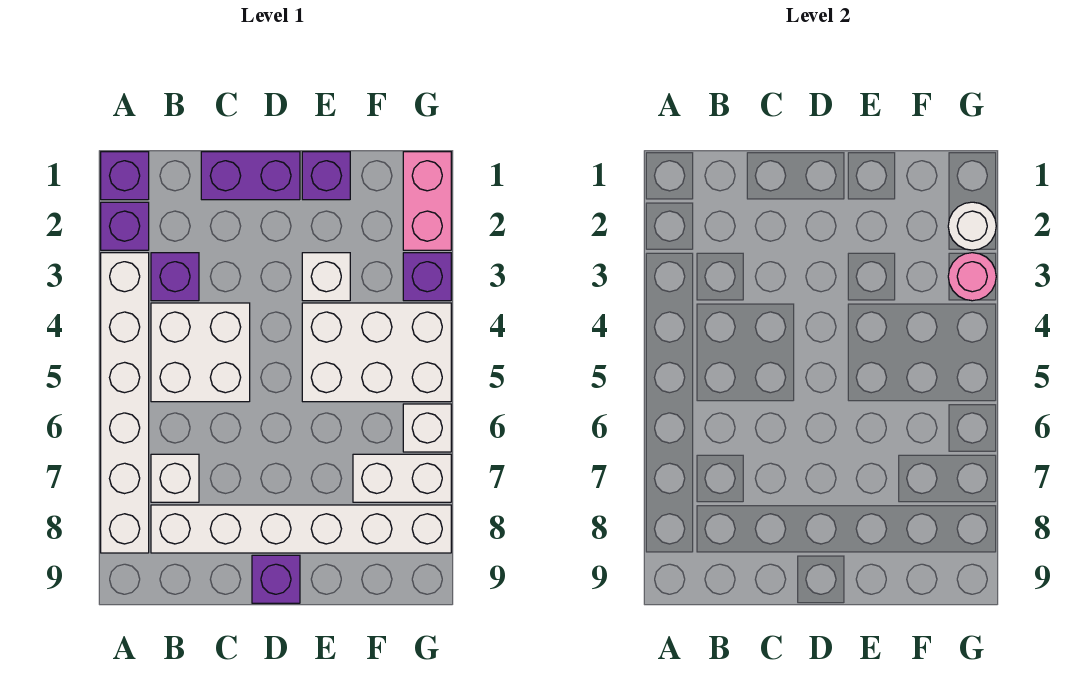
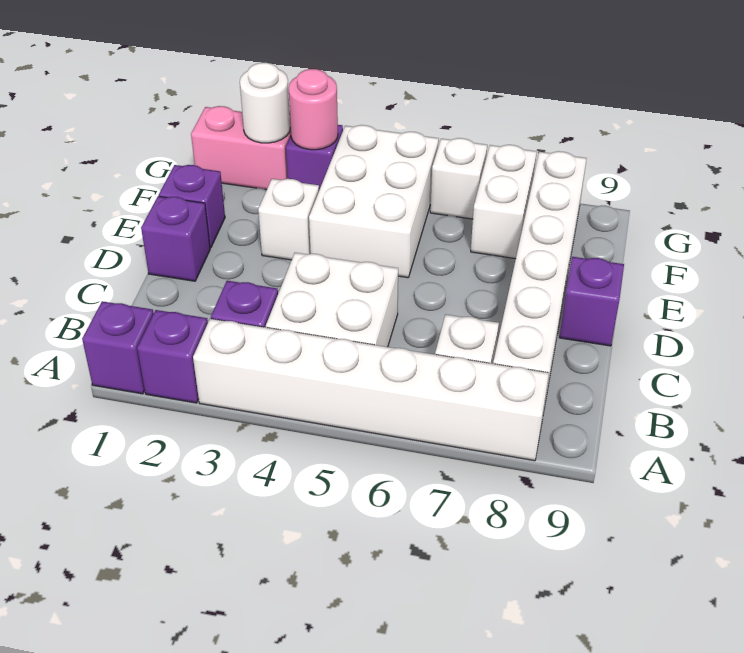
purple 1x2 brick [201,152,300,200] -> purple 1x1 brick [141,196,210,281]

